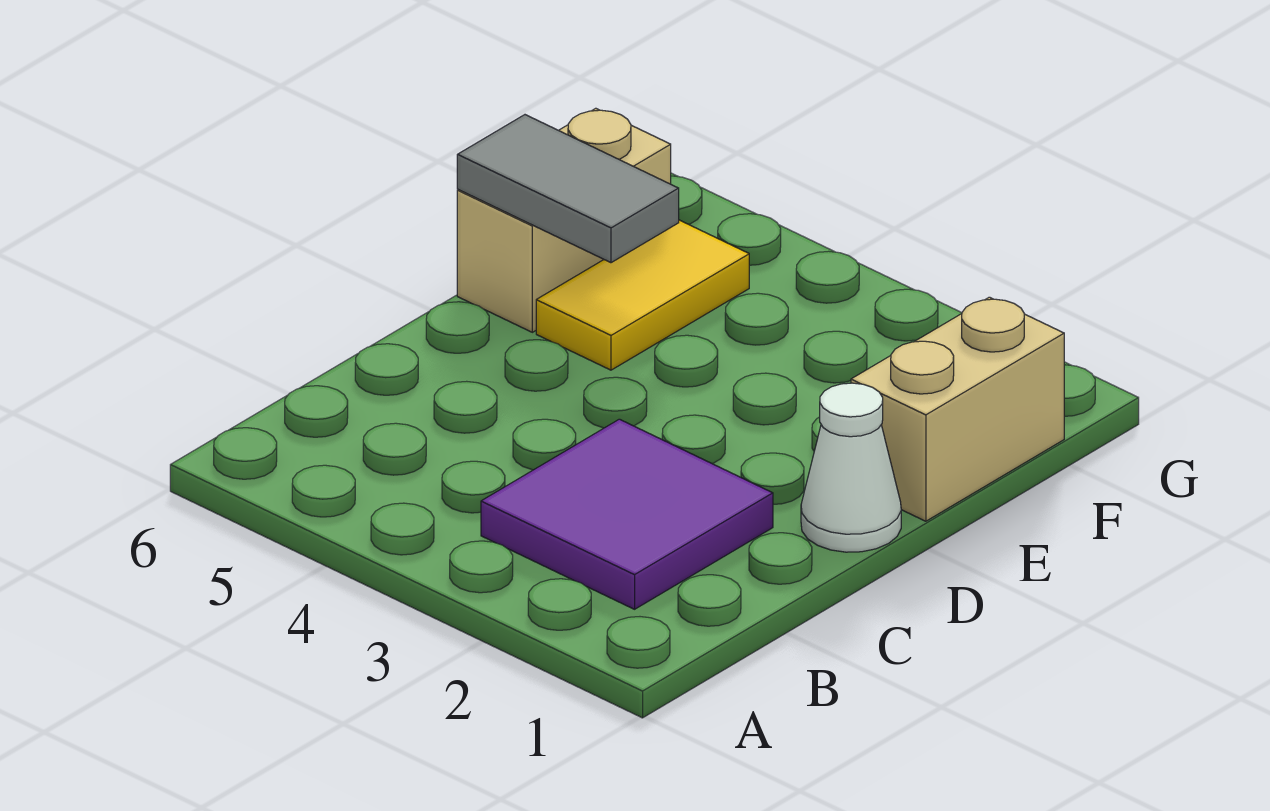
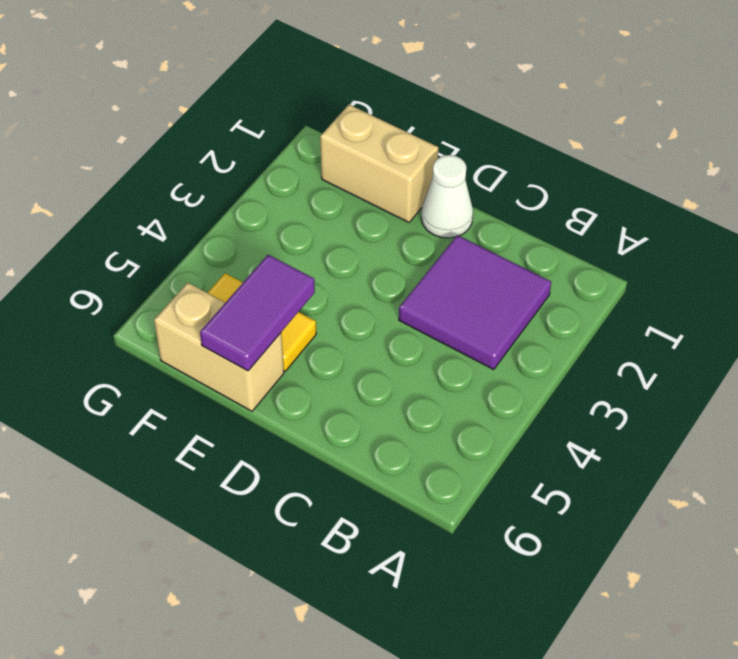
grey 1x2 tile [457,115,679,263] -> purple 1x2 tile [200,255,315,371]

